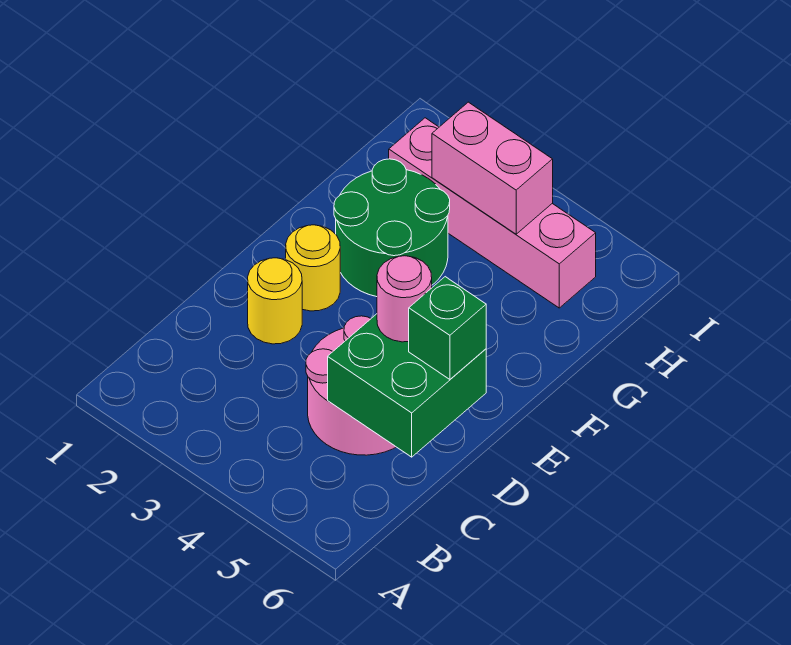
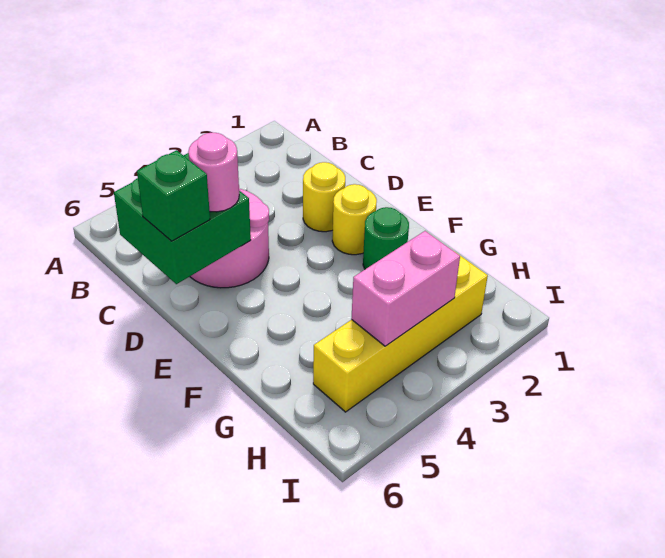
green 2x2 round brick [334,159,450,297] -> green 1x1 round brick [363,207,409,269]
pink 1x4 brick [389,118,596,308] -> yellow 1x4 brick [313,251,488,412]

